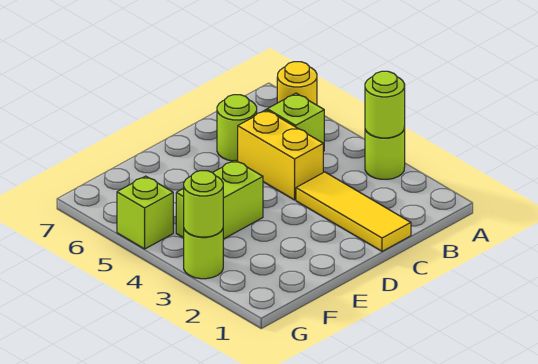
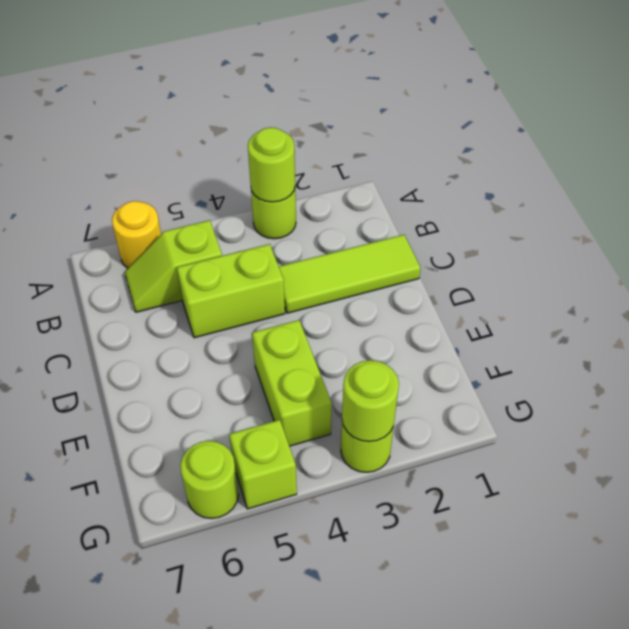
yellow 1x3 tile [296,172,411,251] -> lime 1x3 tile [279,235,420,313]
yellow 1x2 brick [238,110,323,200] -> lime 1x2 brick [177,244,285,338]
lime 1x1 round brick [217,95,257,161] -> lime 1x1 round brick moved to [180,441,239,518]

